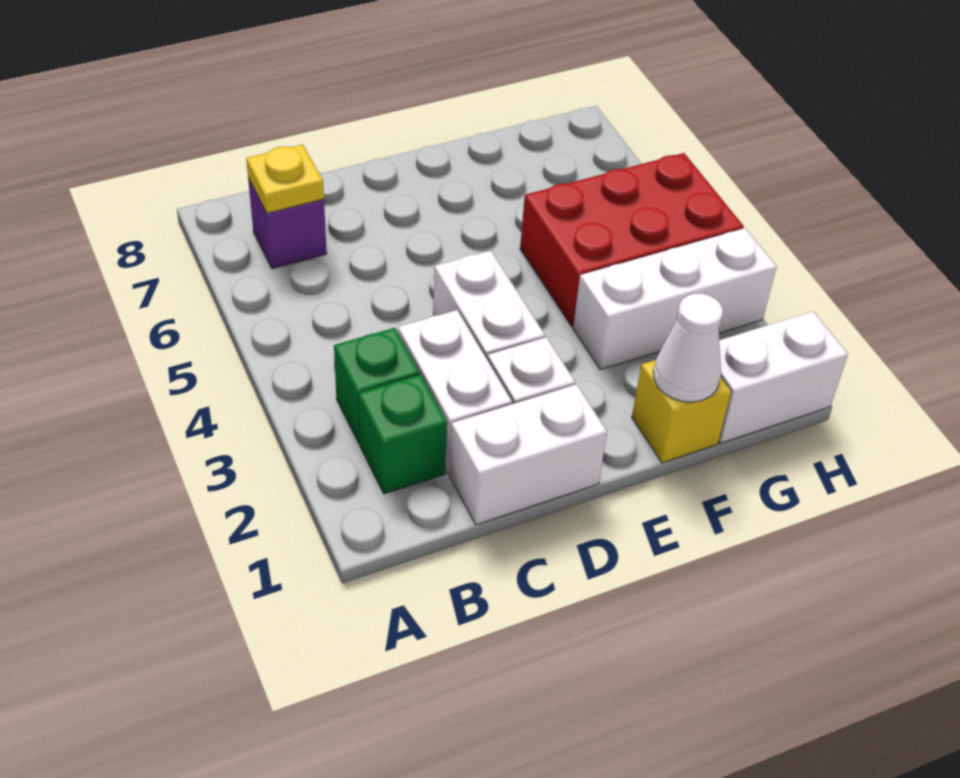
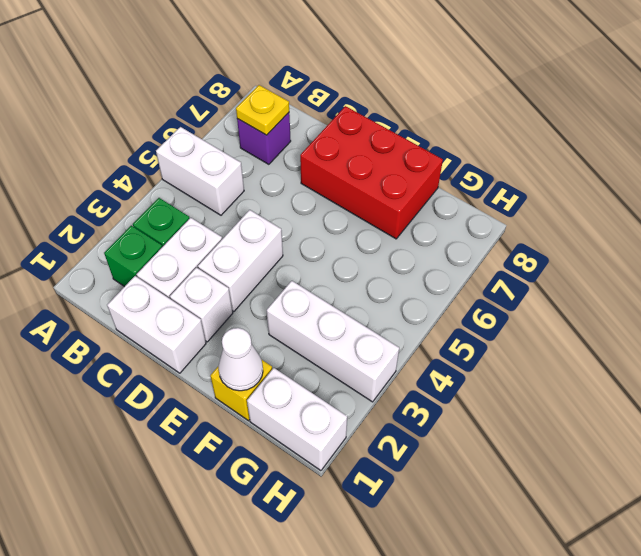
none -> white 1x2 brick [156,127,244,215]
red 2x3 brick [520,153,744,327] -> red 2x3 brick moved to [300,106,443,239]

